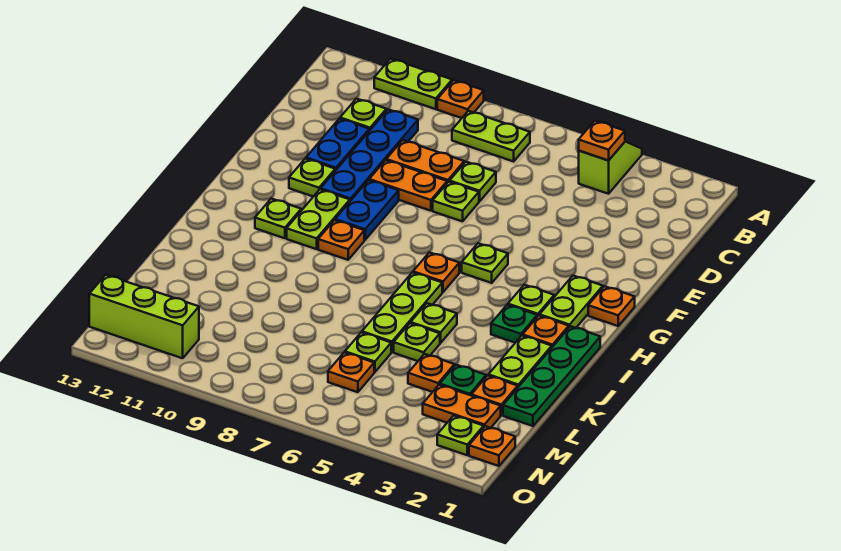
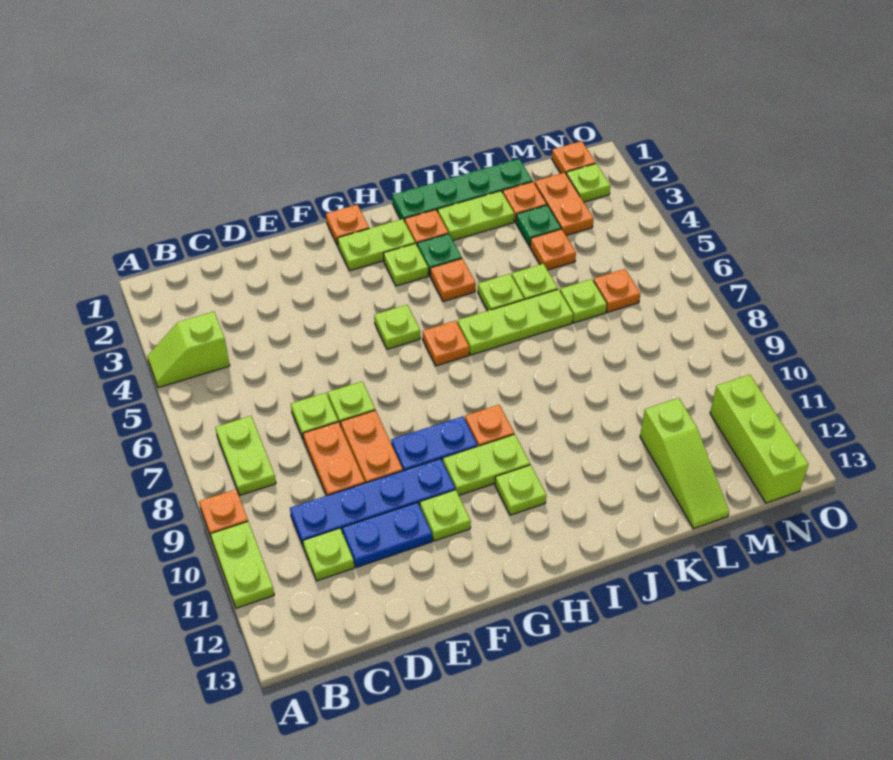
orange 1x1 plate [579,121,625,161] -> orange 1x1 plate moved to [430,259,476,302]
none -> lime 1x3 slope [640,398,729,529]

